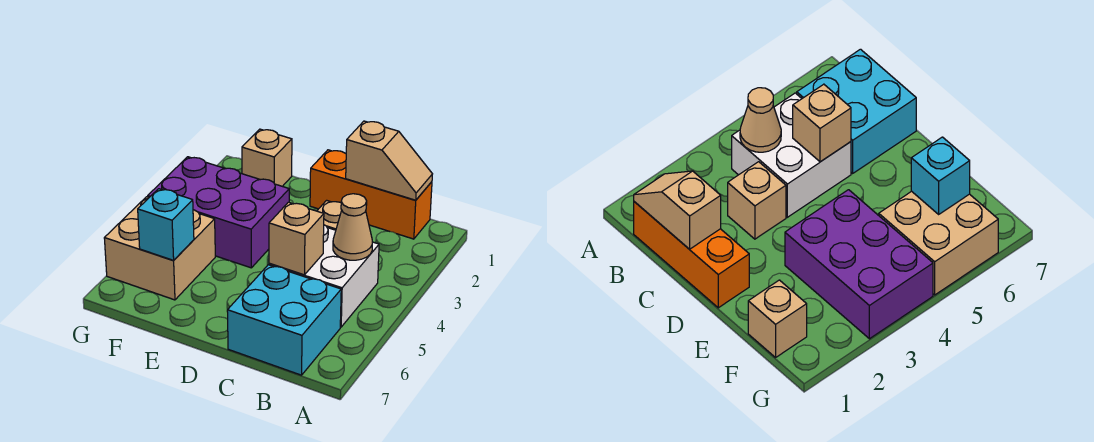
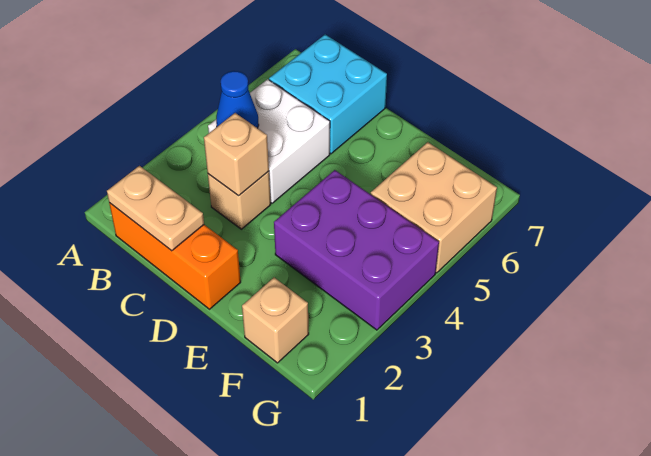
tan 1x2 slope [346,121,432,200] -> tan 1x2 plate [107,166,204,251]
tan 1x1 cone [333,194,372,260] -> blue 1x1 cone [216,71,259,128]
tan 1x1 brick [269,202,324,275] -> tan 1x1 brick moved to [204,113,269,196]
cyan 1x1 brick [138,189,194,261] -> none

